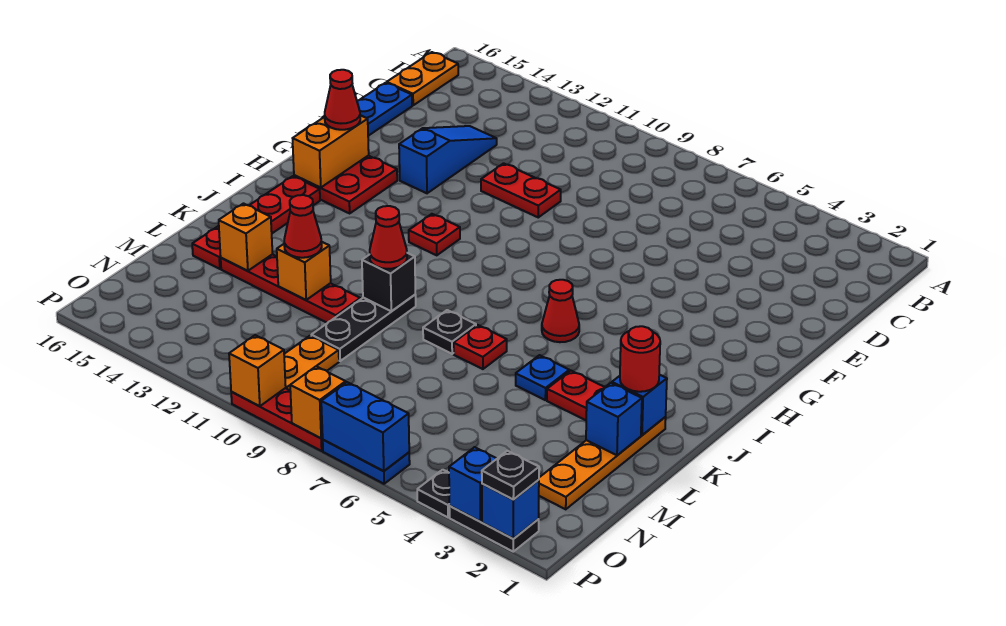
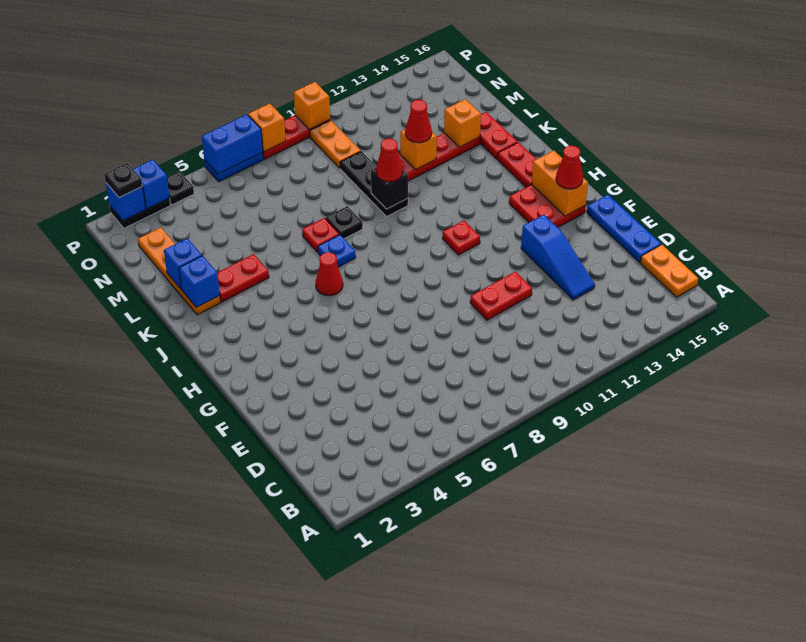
red 1x1 round brick [620,326,660,392] -> none
blue 1x1 plate [516,355,569,400] -> blue 1x1 plate moved to [318,235,356,267]

